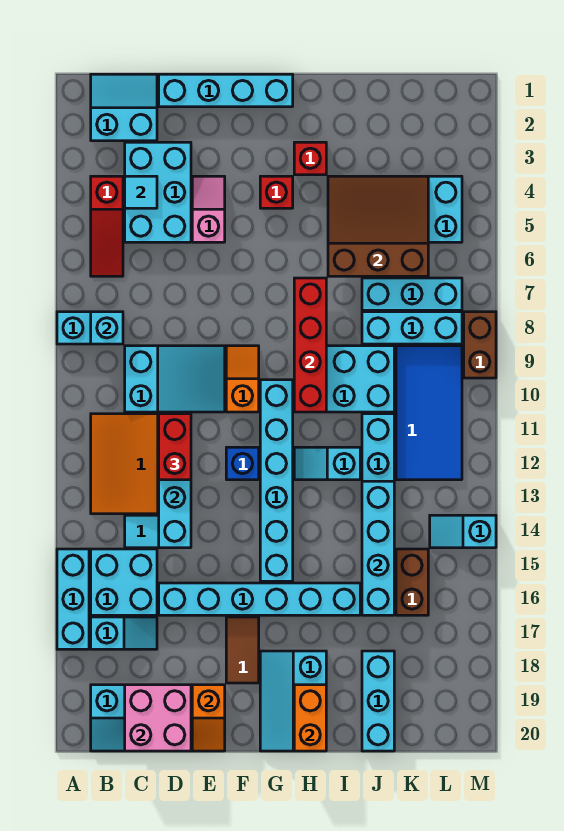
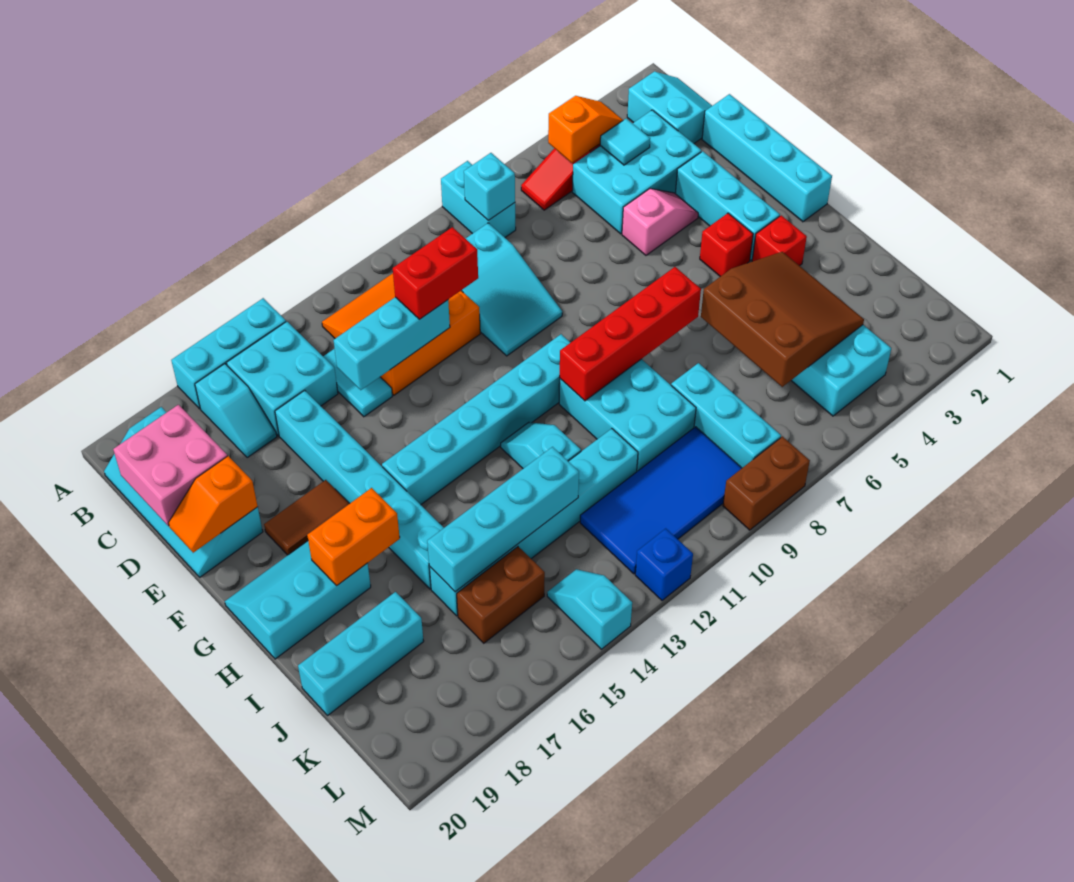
orange 1x2 slope [226,346,259,412] -> orange 1x2 slope moved to [548,96,623,163]
blue 1x1 brick [226,447,259,480] -> blue 1x1 brick moved to [635,529,693,601]
orange 1x2 brick [294,685,326,751] -> orange 1x2 brick moved to [307,488,400,585]
cyan 1x3 brick [362,278,462,310] -> cyan 1x3 brick moved to [675,151,780,260]

